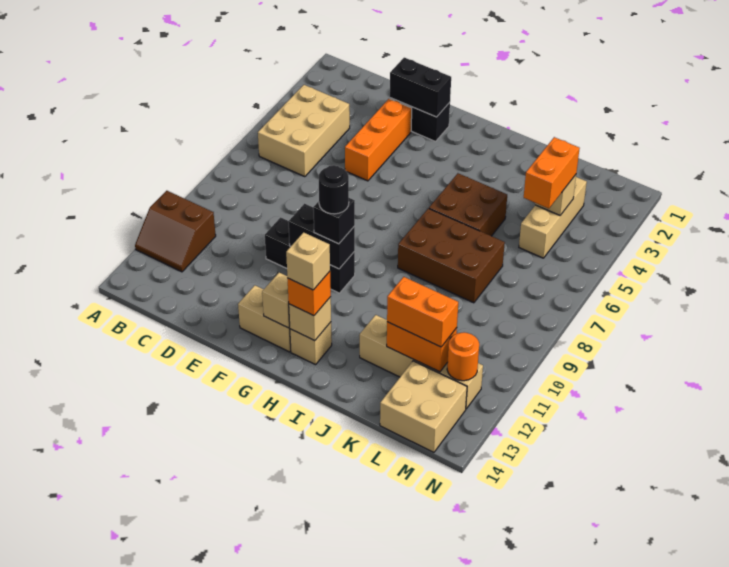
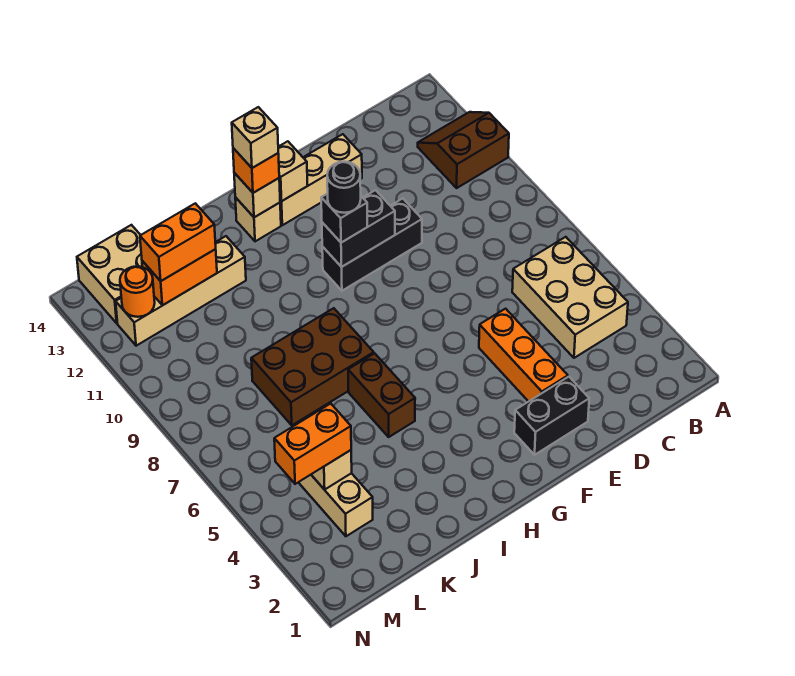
black 1x2 brick [390,58,451,117] -> none
tan 1x2 brick [238,285,291,352] -> tan 1x3 brick [280,134,362,225]
brown 2x2 brick [429,173,507,236] -> brown 1x2 brick [348,353,415,437]
orange 1x2 brick [524,137,580,209] -> orange 1x2 brick turned to [274,404,351,484]

